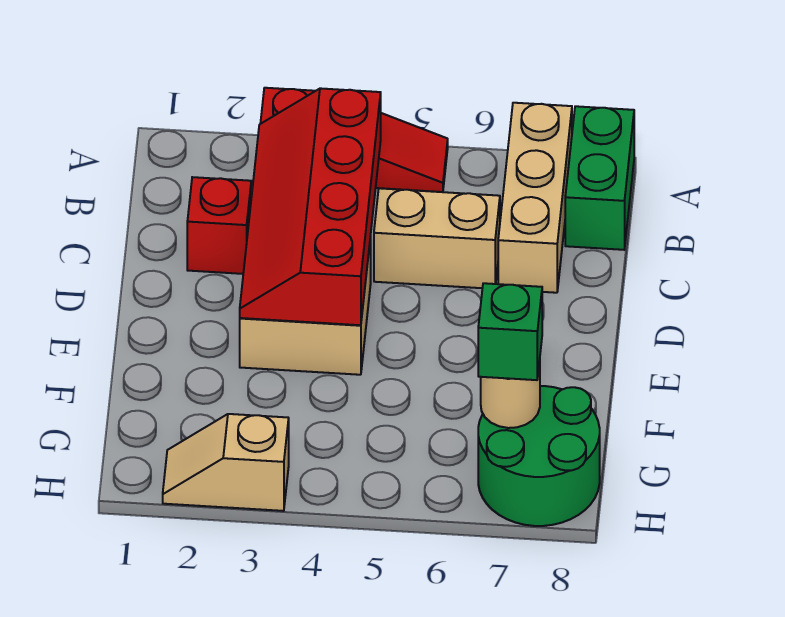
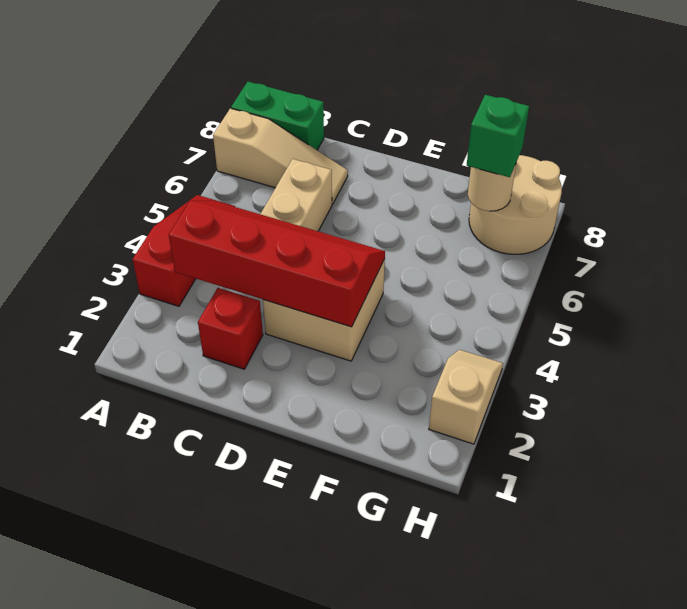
tan 1x3 brick [498,103,572,293] -> tan 1x3 slope [213,108,348,204]
red 2x4 slope [240,88,381,325] -> red 2x4 slope turned to [169,201,385,327]
green 2x2 round brick [478,386,600,526] -> tan 2x2 round brick [469,155,562,254]
tan 1x2 slope [163,414,289,511] -> tan 1x2 slope turned to [429,350,503,444]

